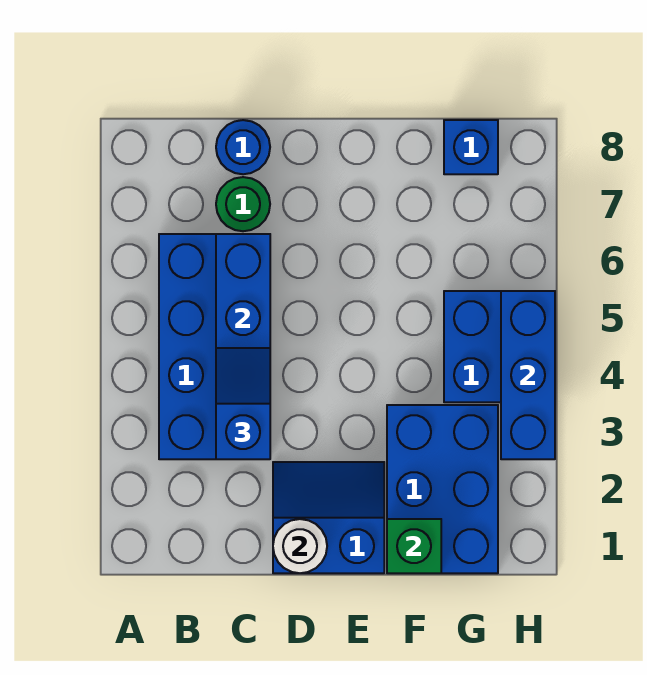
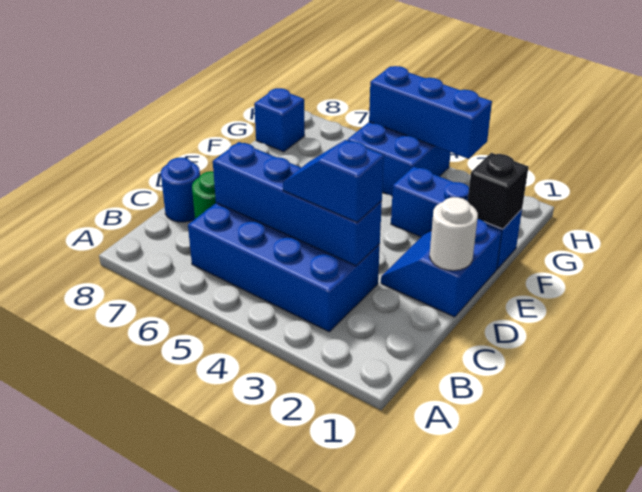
blue 2x3 brick [387,405,498,573] -> blue 1x3 brick [391,167,522,269]
green 1x1 brick [387,519,441,573] -> black 1x1 brick [468,153,528,229]

